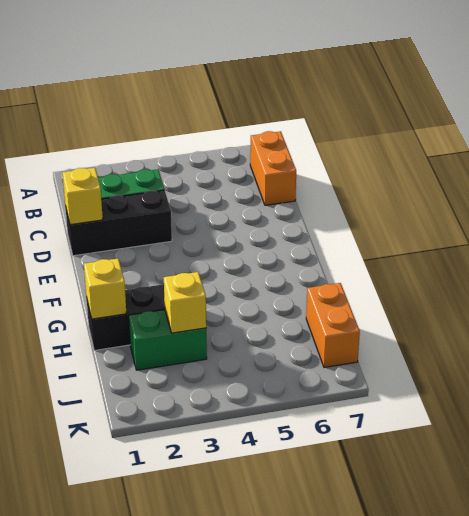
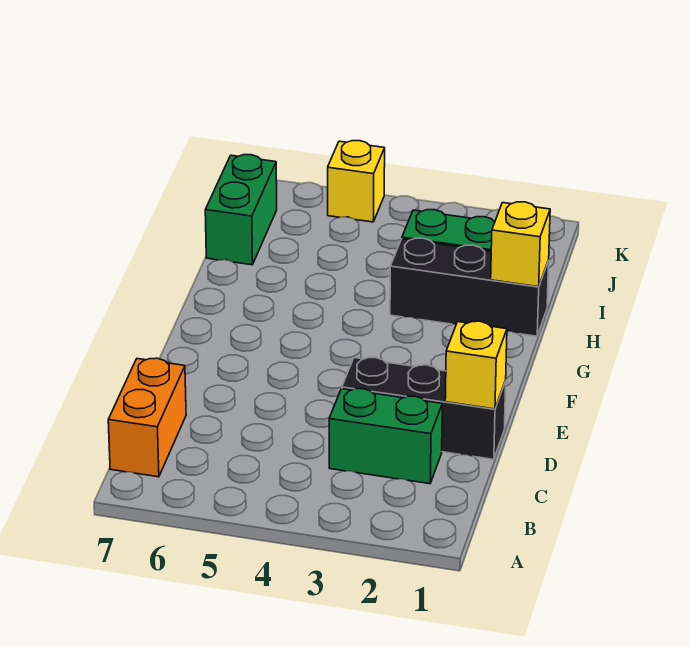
yellow 1x1 brick [164,272,206,333] -> yellow 1x1 brick moved to [328,141,385,222]
orange 1x2 brick [306,283,360,367] -> green 1x2 brick [205,155,277,265]

